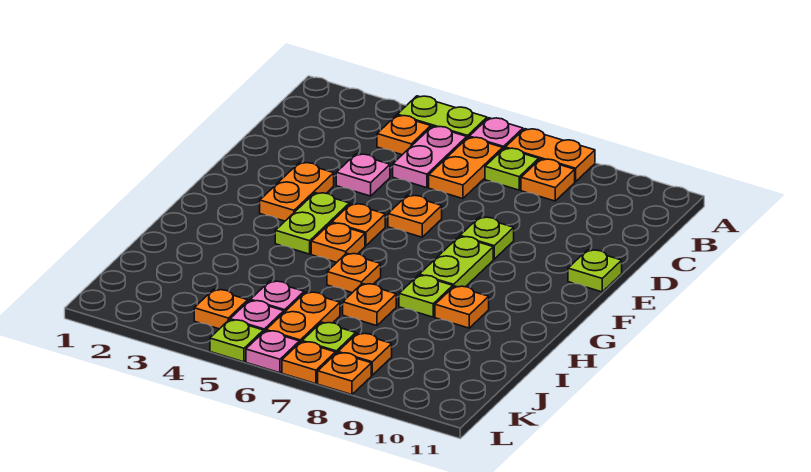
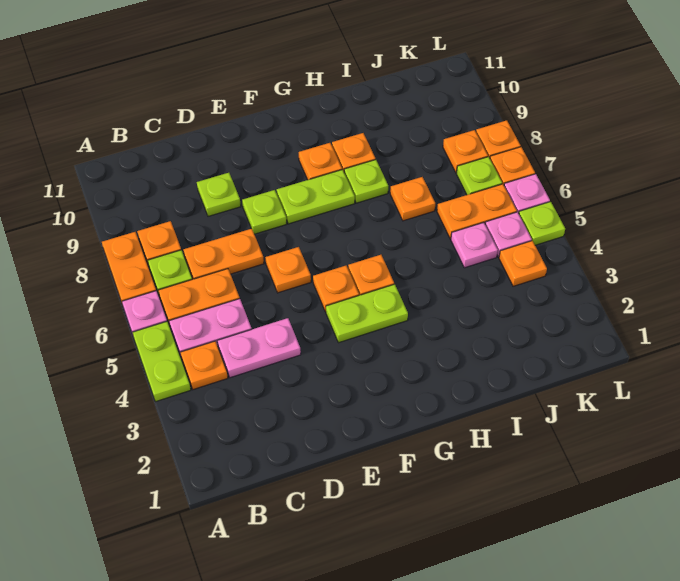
pink 1x1 plate [336,154,390,196] -> pink 1x2 plate [217,318,301,378]
orange 1x2 plate [260,162,334,221] -> orange 1x2 plate moved to [184,229,264,279]
lime 1x1 plate [568,250,622,292] -> lime 1x1 plate moved to [197,173,241,216]
orange 1x1 plate [327,253,381,293] -> orange 1x1 plate moved to [299,143,342,180]

